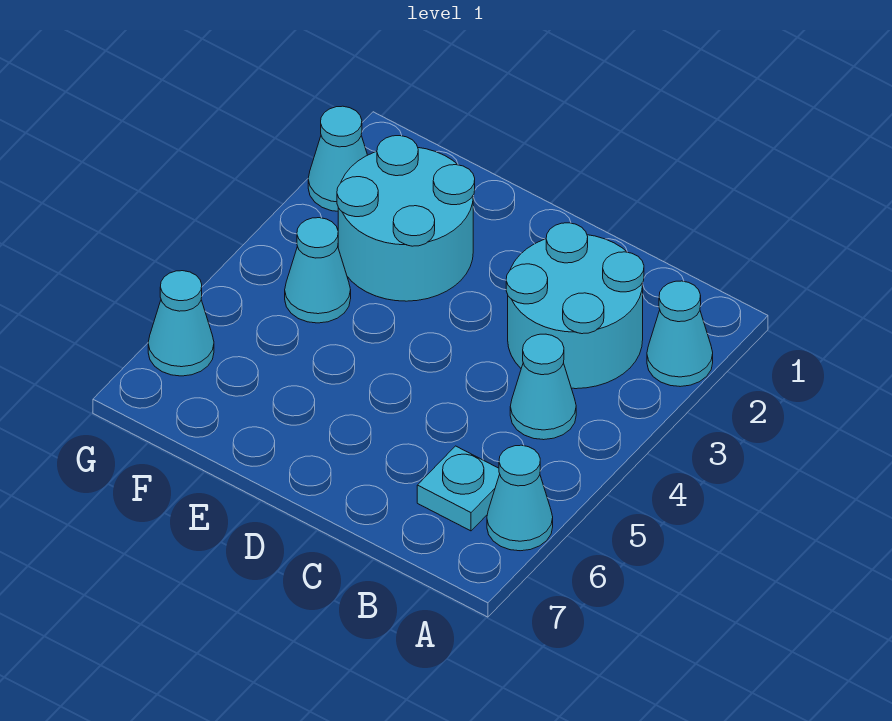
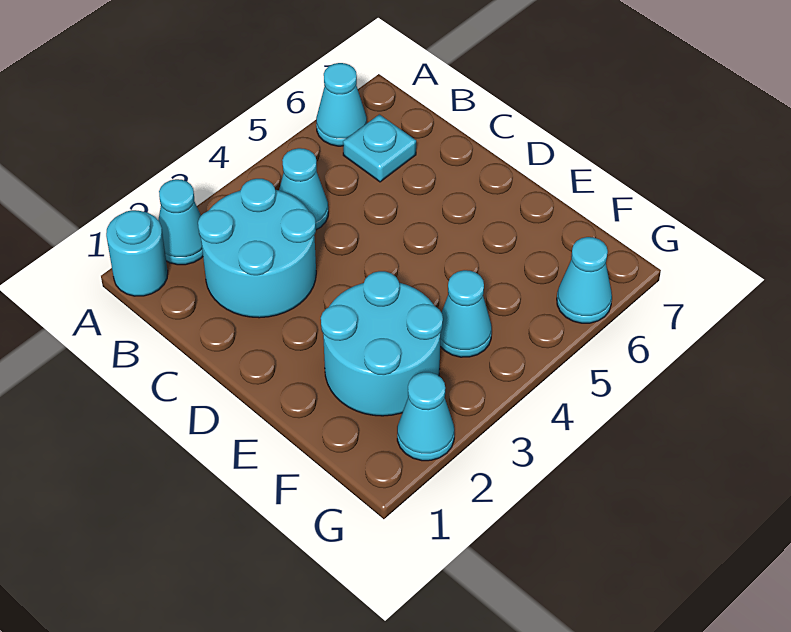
none -> cyan 1x1 round brick [106,210,168,296]

